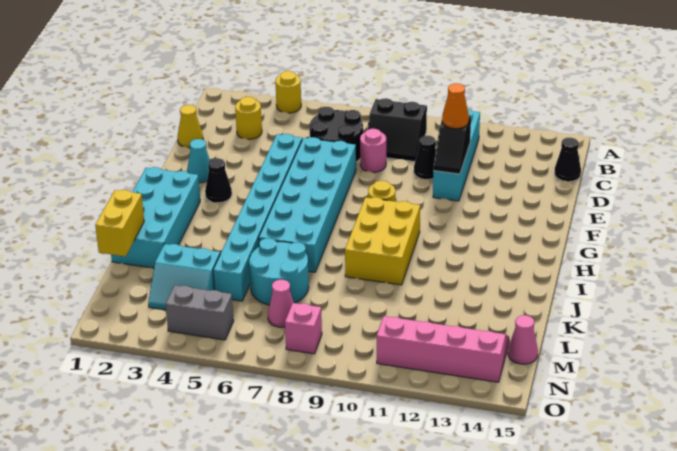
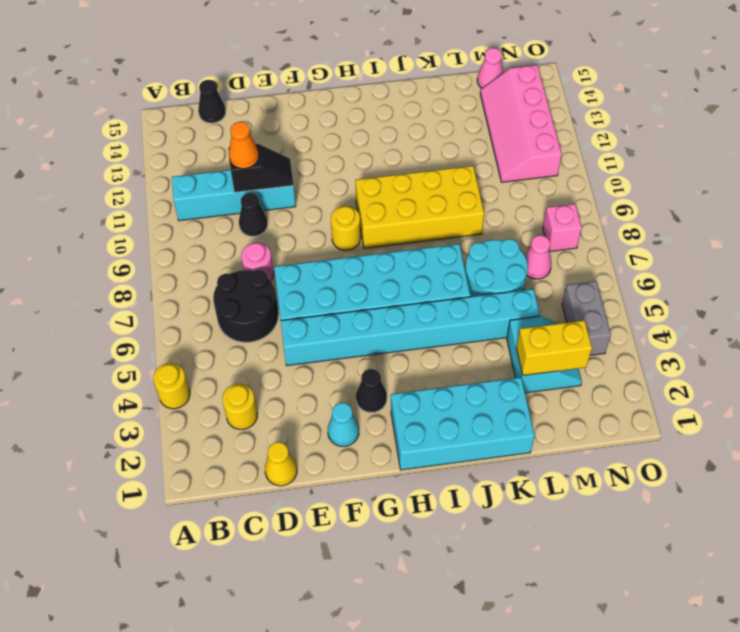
black 2x2 slope [367,98,427,161] -> none
yellow 2x3 brick [345,197,420,285] -> yellow 2x4 brick [355,166,484,248]
yellow 1x2 brick [95,190,144,256] -> yellow 1x2 brick moved to [516,320,592,375]

